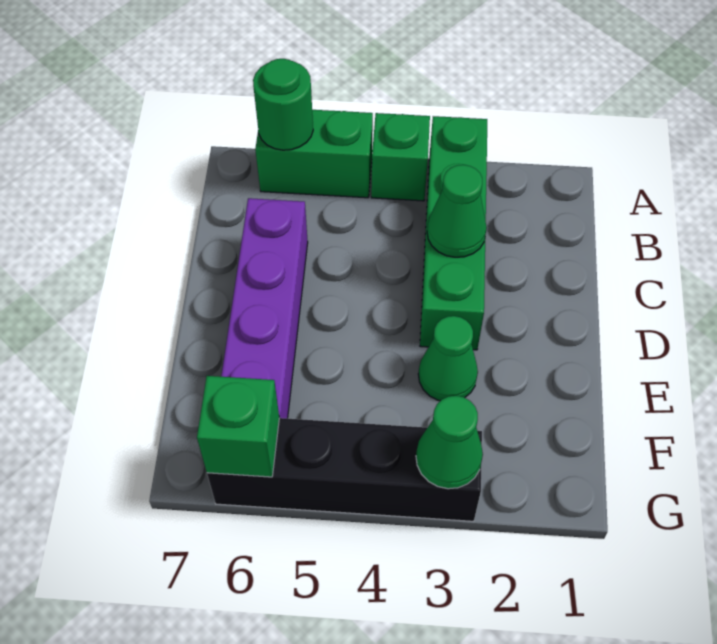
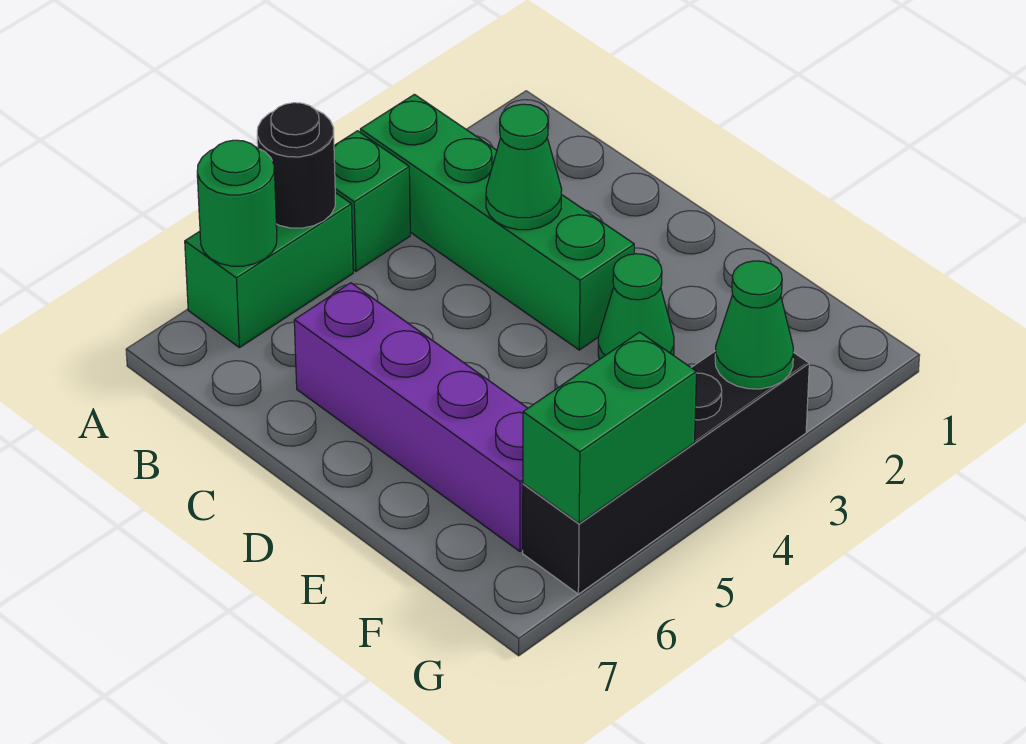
none -> black 1x1 round brick [257,103,335,228]
green 1x1 brick [197,376,279,477] -> green 1x2 brick [523,332,697,523]

